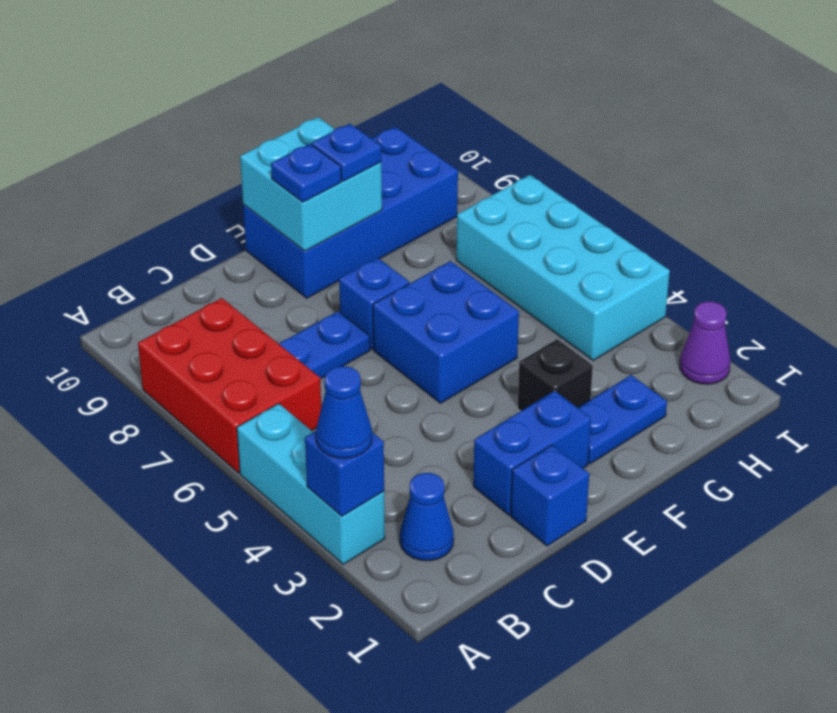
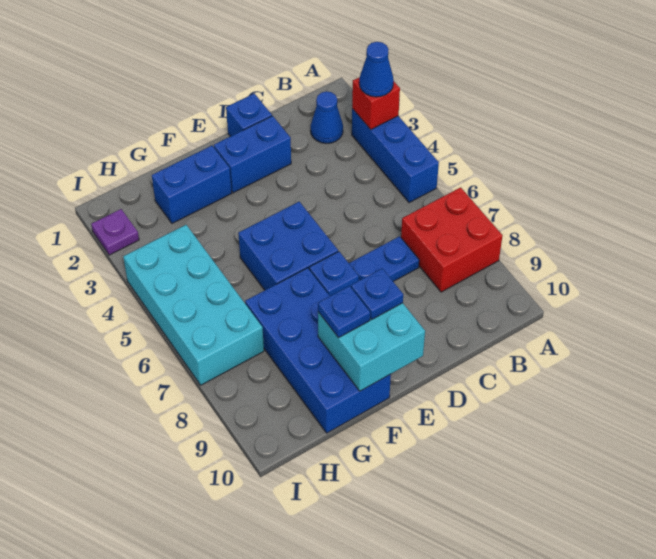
cyan 1x3 brick [237,403,385,564] -> blue 1x3 brick [352,109,439,203]
blue 1x1 brick [305,431,384,516] -> red 1x1 brick [352,77,400,129]
red 2x3 brick [138,298,321,473] -> red 2x2 brick [401,187,503,292]
blue 2x4 brick [243,127,458,298] -> blue 2x4 brick turned to [245,268,391,433]
blue 1x2 plate [578,375,667,464] -> blue 1x2 brick [152,146,232,223]
black 1x1 brick [518,339,593,411] -> none
purple 1x1 cone [680,302,730,384] -> purple 1x1 plate [91,209,139,255]

